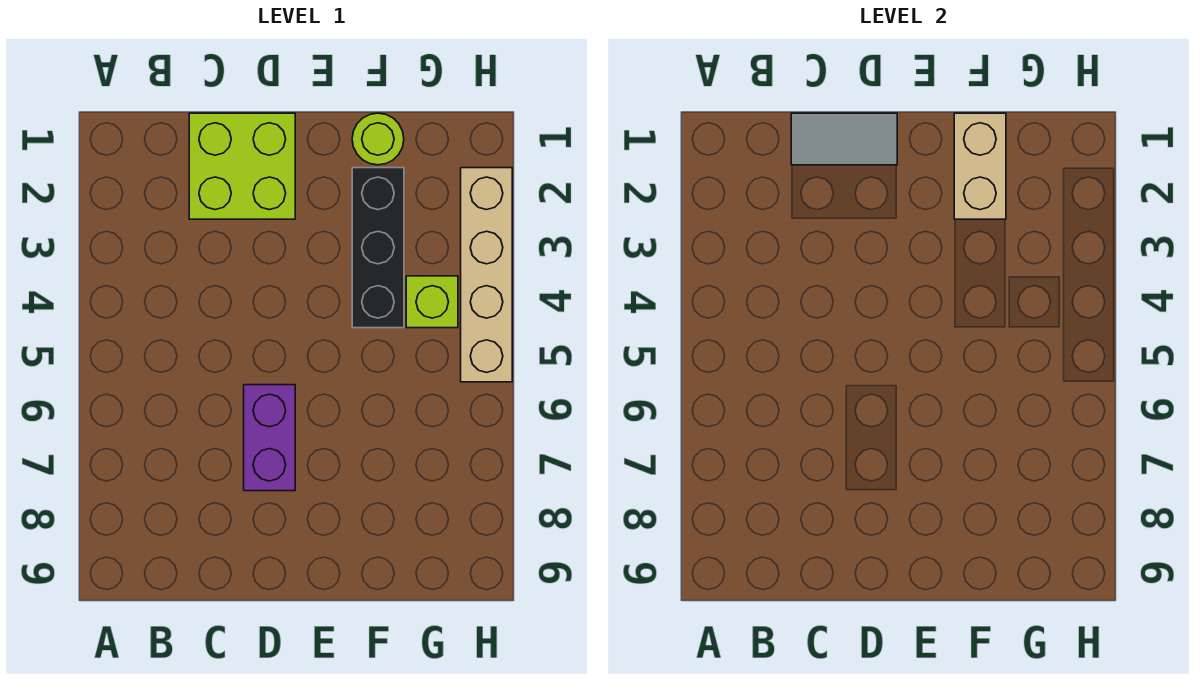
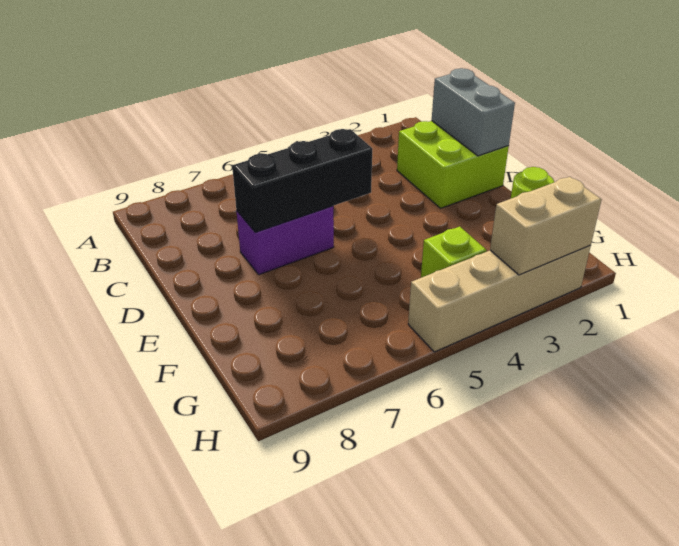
grey 1x2 tile [791,113,897,165] -> grey 1x2 brick [432,68,515,156]
tan 1x2 brick [954,113,1006,219] -> tan 1x2 brick moved to [490,177,602,275]
black 1x3 brick [352,168,404,328] -> black 1x3 brick moved to [232,129,372,232]

